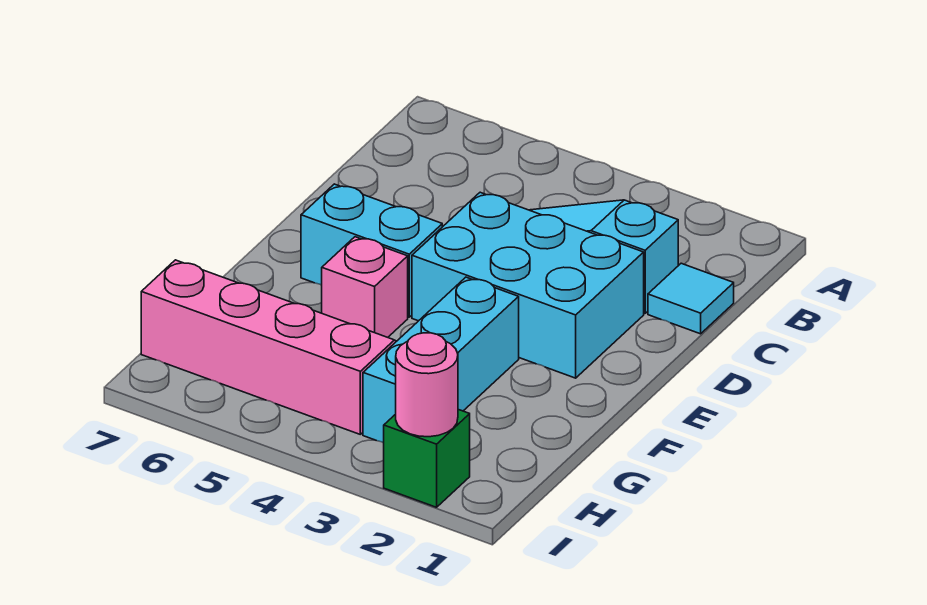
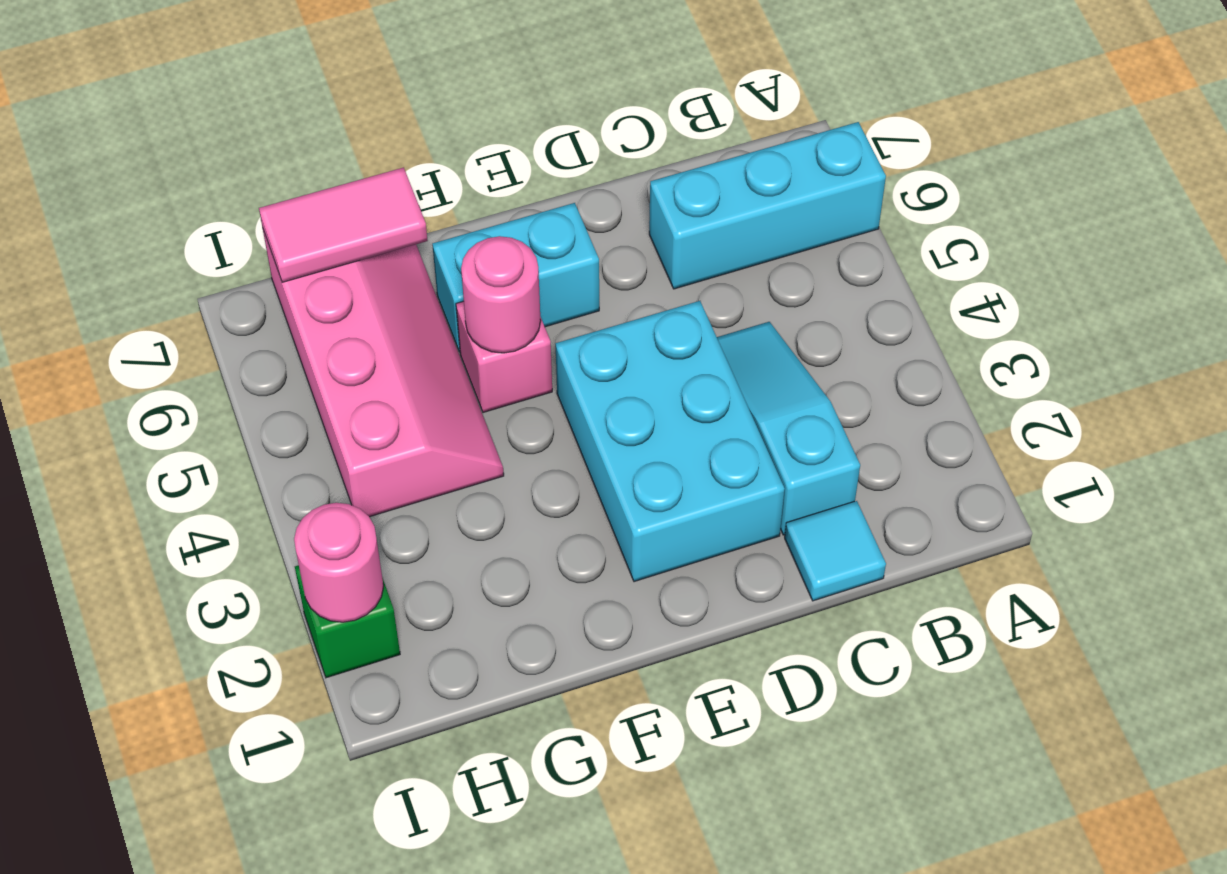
cyan 1x2 brick [301,184,442,317] -> cyan 1x2 brick turned to [432,203,599,352]
cyan 1x3 brick [363,277,519,443] -> cyan 1x3 brick moved to [649,122,886,289]
none -> pink 1x1 round brick [461,236,541,353]
none -> pink 1x2 tile [259,167,428,282]

